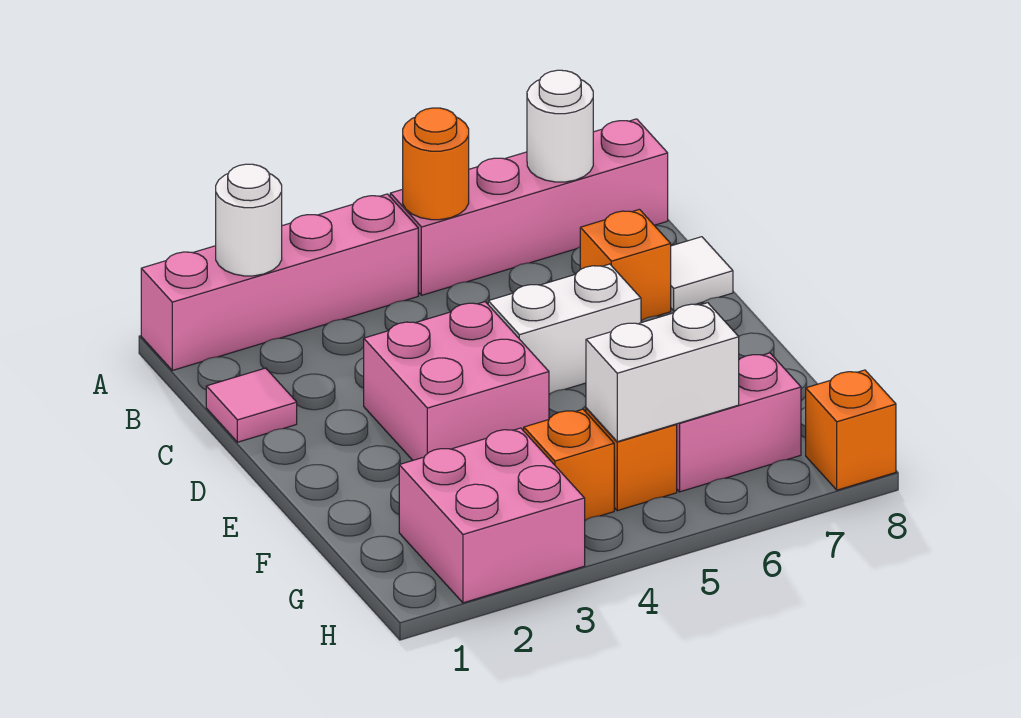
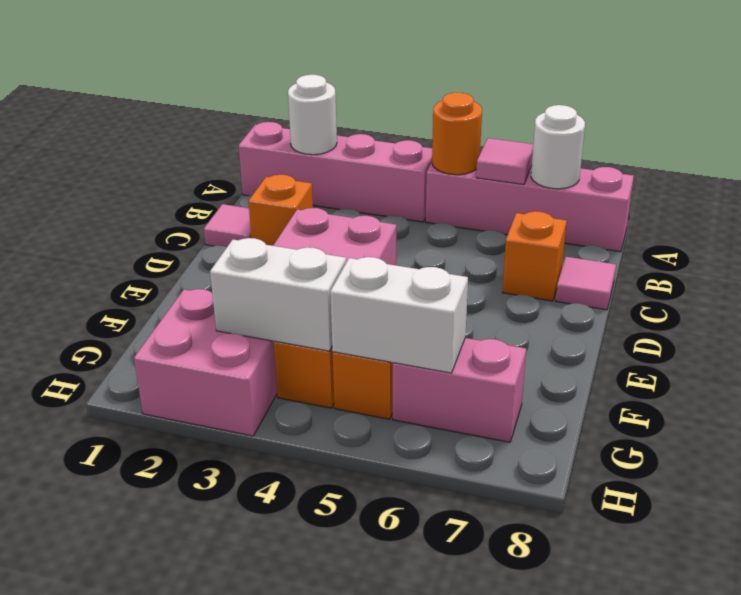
none -> pink 1x1 tile [476,138,533,185]
white 1x1 tile [671,237,733,311] -> pink 1x1 tile [556,257,616,310]
white 1x2 brick [488,264,641,394] -> white 1x2 brick moved to [210,238,346,351]
orange 1x1 brick [806,370,896,490] -> orange 1x1 brick moved to [249,175,313,246]

